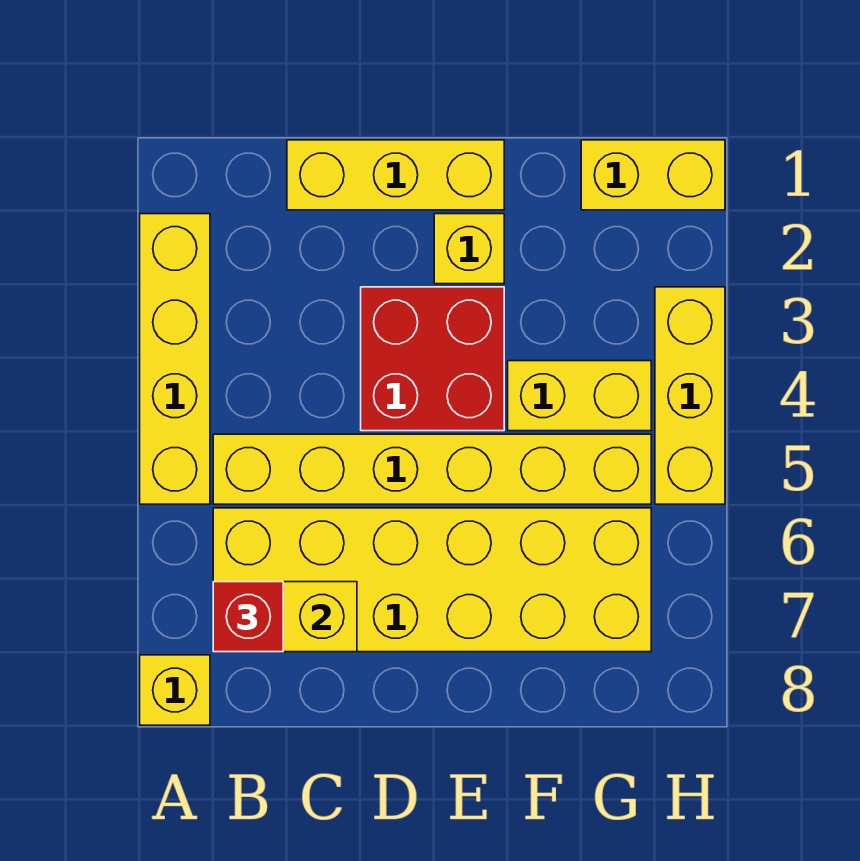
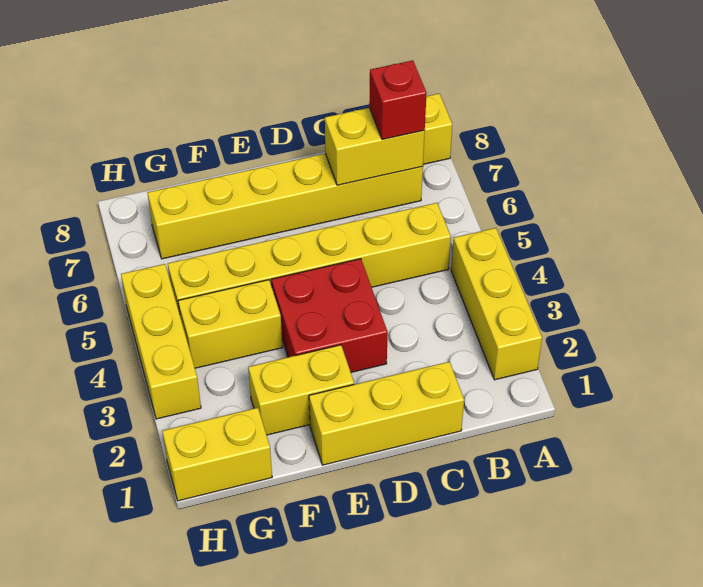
yellow 1x4 brick [140,214,210,504] -> yellow 1x3 brick [451,228,542,380]
yellow 2x6 brick [213,508,651,652] -> yellow 1x6 brick [147,153,423,259]
yellow 1x1 brick [434,214,504,284] -> yellow 1x2 brick [248,345,354,435]

